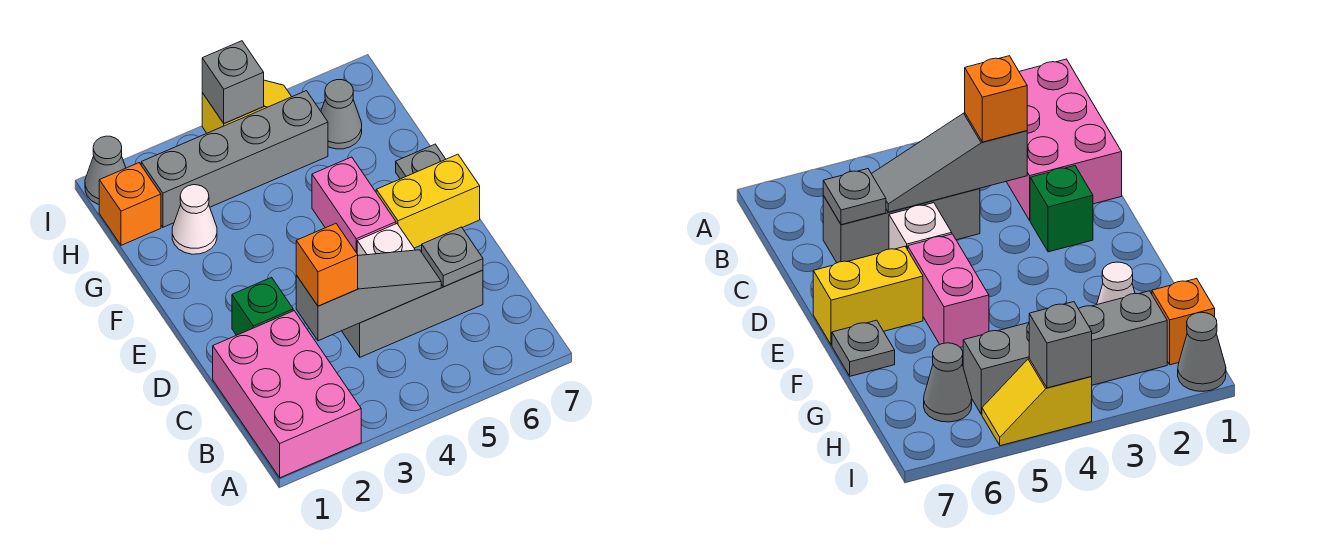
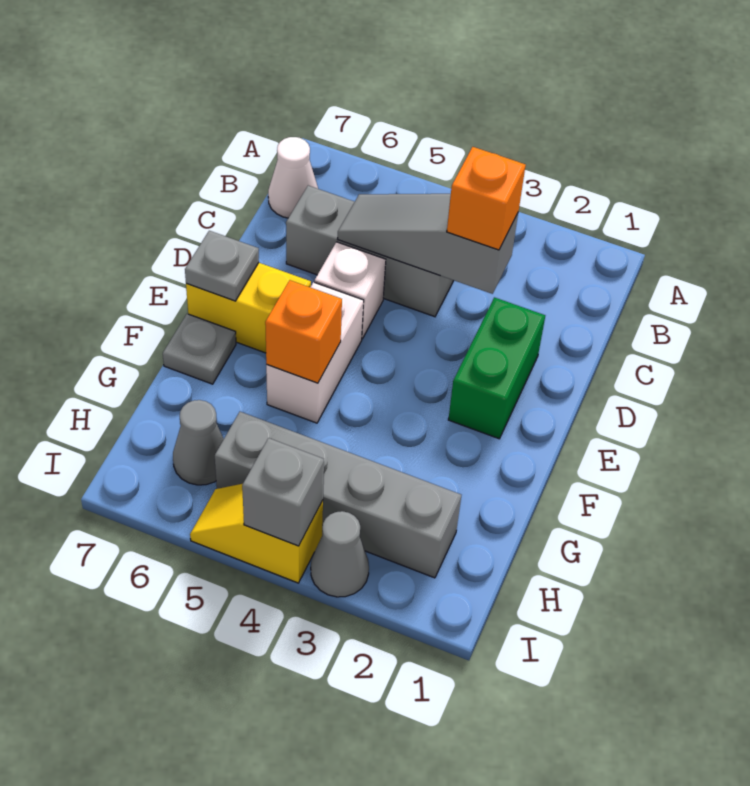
pink 2x3 brick [213,311,361,478] -> none
grey 1x1 plate [422,227,483,287] -> grey 1x1 plate moved to [185,231,259,301]
green 1x1 brick [232,277,293,335] -> green 1x2 brick [448,297,545,439]
pink 1x2 brick [312,157,396,253] -> white 1x2 brick [266,282,364,423]
white 1x1 cone [172,185,217,254] -> white 1x1 cone moved to [268,137,318,218]
orange 1x1 brick [99,163,161,245] -> orange 1x1 brick moved to [265,280,342,383]
grey 1x1 cone [85,136,126,204] -> grey 1x1 cone moved to [311,511,369,597]

